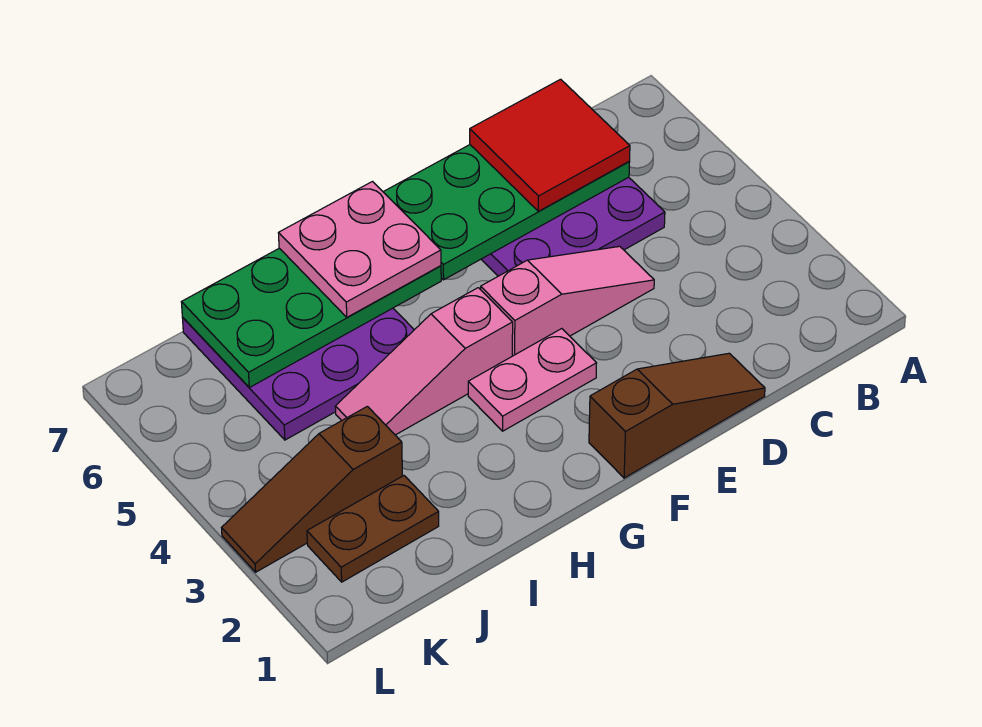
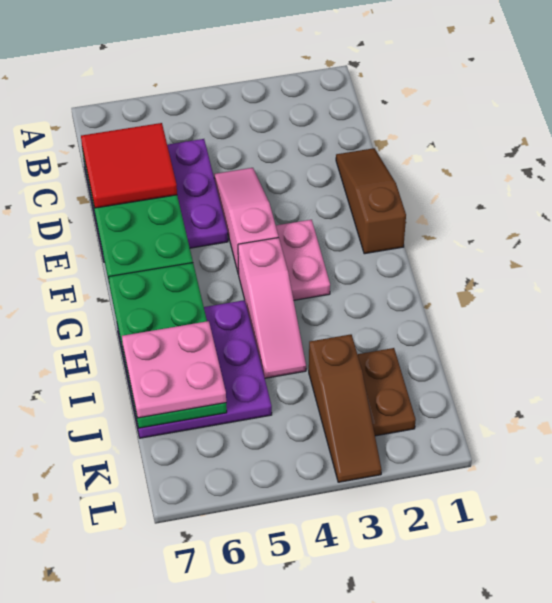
pink 2x2 plate [279,182,441,317] -> pink 2x2 plate moved to [122,321,226,418]

